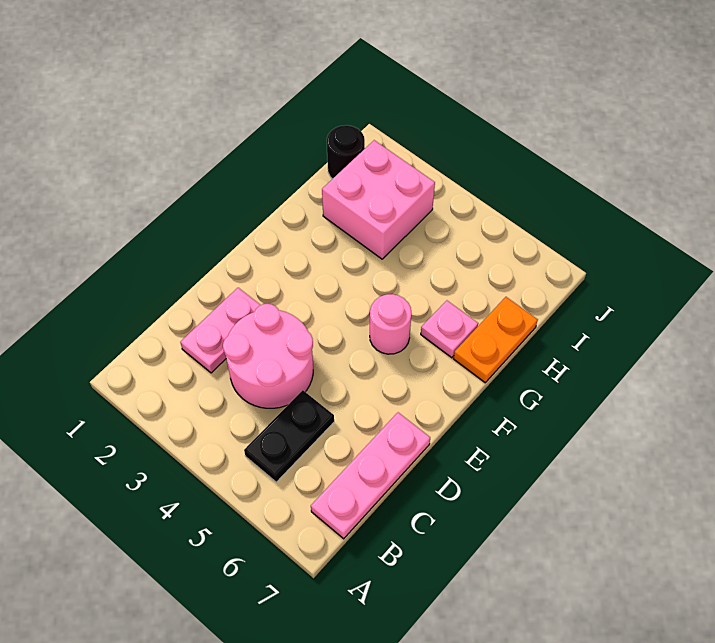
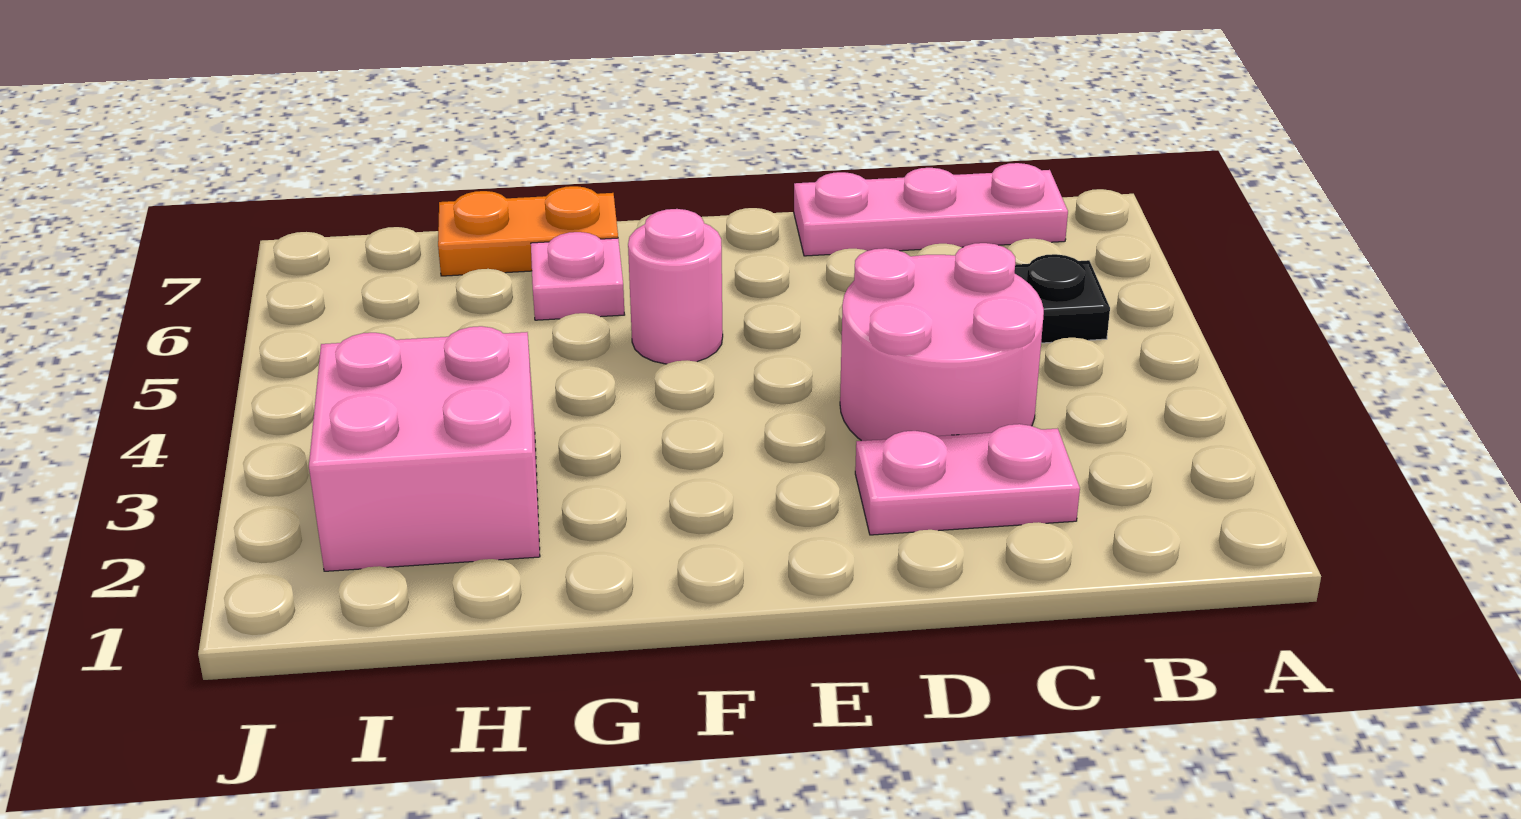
black 1x1 round brick [327,125,365,179] -> none

